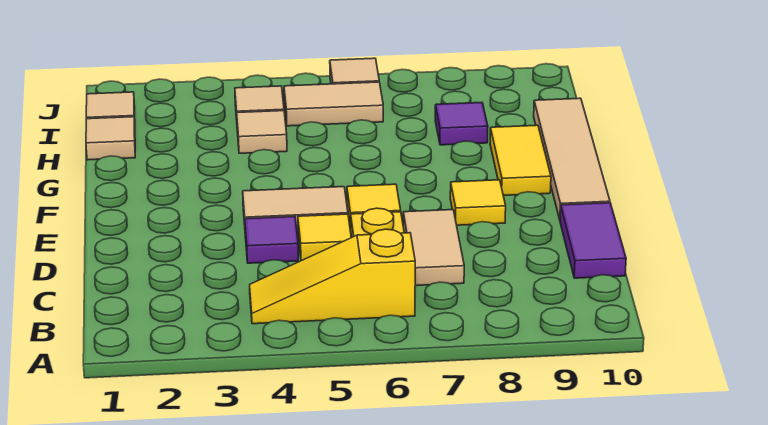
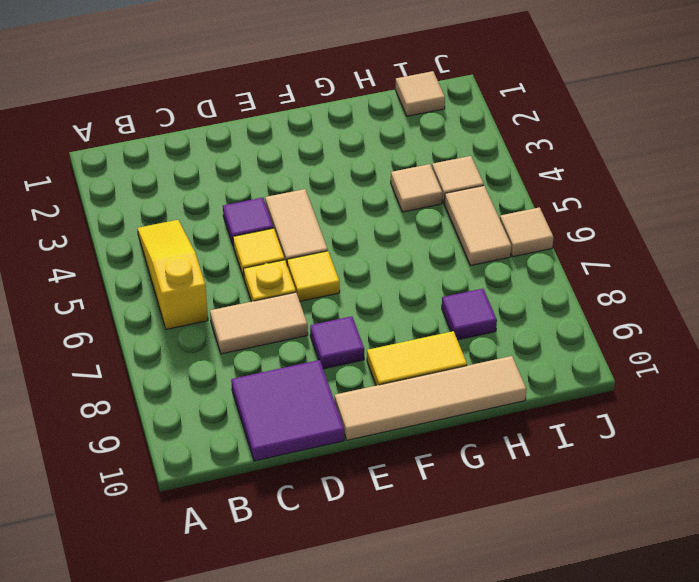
purple 1x2 tile [560,203,626,278] -> purple 2x2 tile [231,360,344,461]
yellow 1x1 tile [450,180,506,225] -> purple 1x1 tile [310,316,364,369]
tan 1x1 tile [86,117,135,160] -> none

